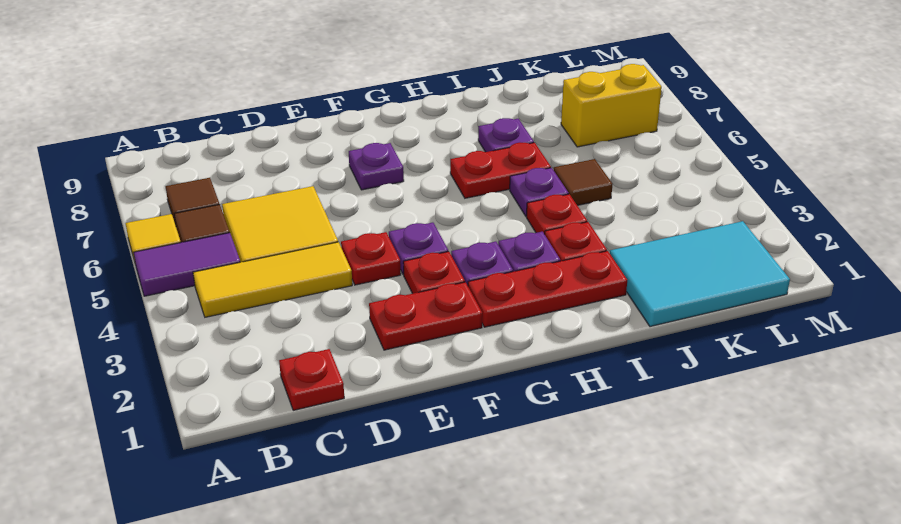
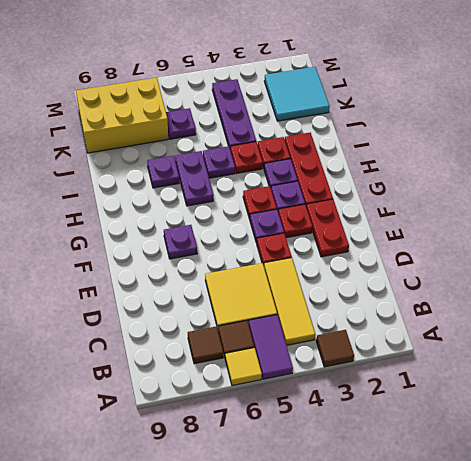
red 1x1 plate [279,349,344,410] -> red 1x1 plate moved to [243,186,277,219]
red 1x2 plate [450,143,551,198] -> purple 1x2 plate [175,151,214,206]
cyan 2x3 tile [610,221,790,327] -> cyan 2x2 tile [264,67,329,121]
none -> purple 1x3 plate [212,79,256,147]
brown 1x1 tile [554,159,613,205] -> brown 1x1 tile moved to [316,330,354,367]
none -> purple 1x1 plate [166,108,196,139]
yellow 1x2 brick [561,64,662,147] -> yellow 2x3 brick [76,78,168,153]

